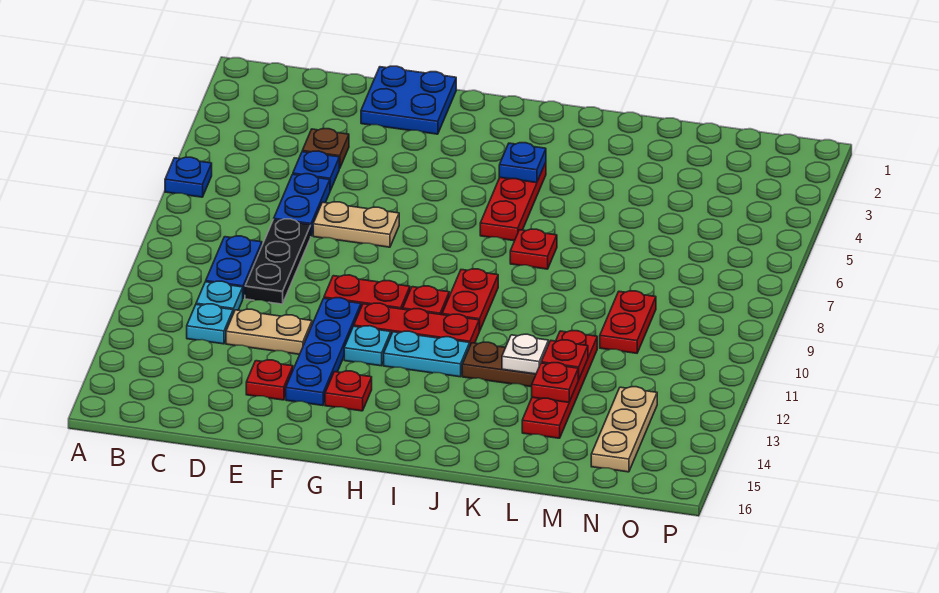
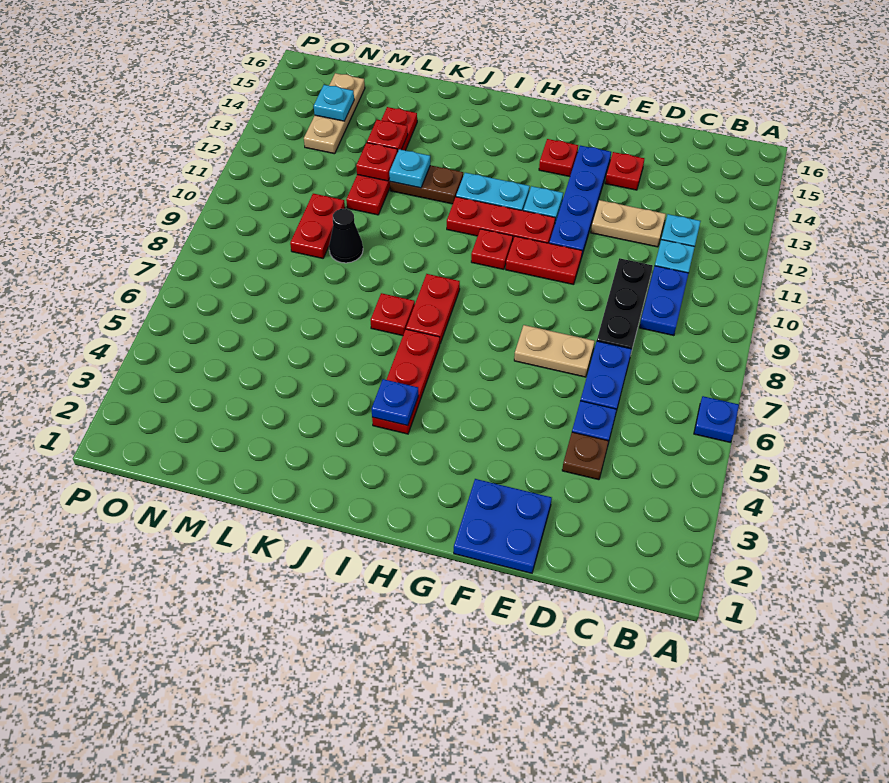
red 1x2 plate [442,269,498,331] -> red 1x2 plate moved to [406,274,460,343]
white 1x1 plate [502,334,548,374] -> cyan 1x1 plate [389,149,430,188]
none -> black 1x1 cone [329,209,363,263]
none -> cyan 1x1 plate [314,85,354,121]

